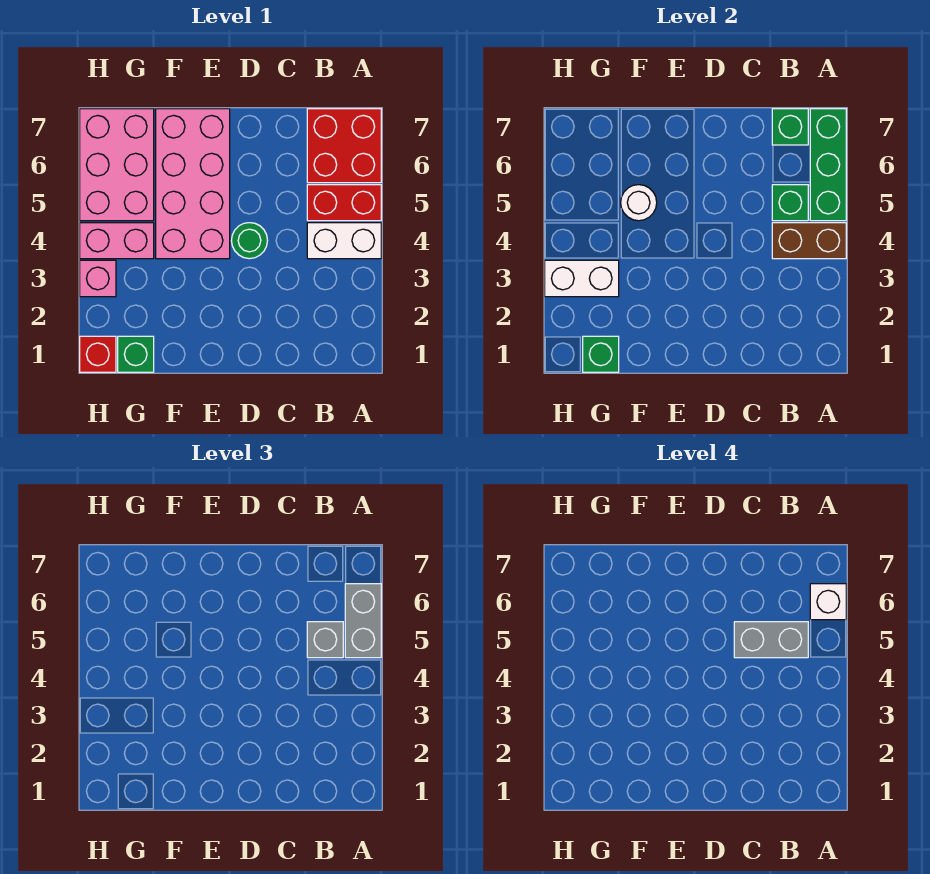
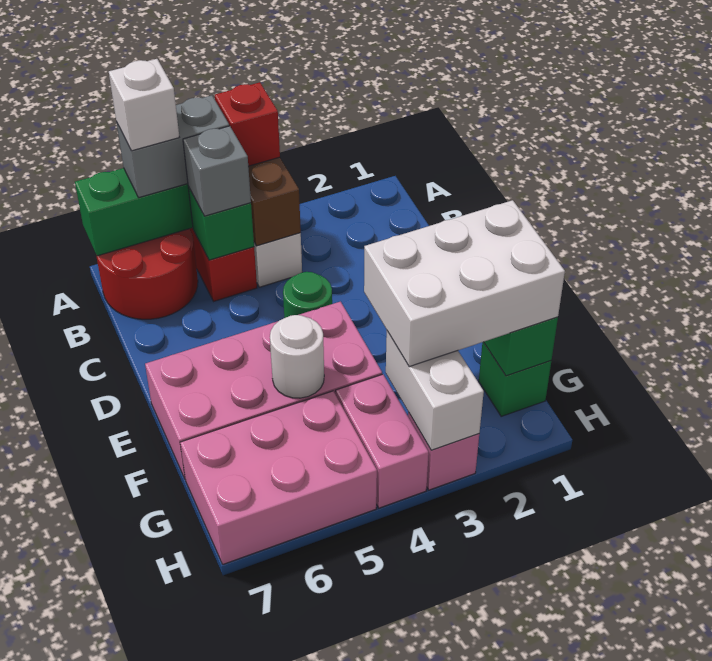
red 2x2 brick [307,109,381,183] -> red 2x2 round brick [96,229,198,319]
grey 1x2 brick [734,622,808,658] -> none
green 1x1 brick [772,109,808,145] -> none
none -> white 2x3 brick [364,200,565,367]
red 1x1 brick [80,336,116,372] -> red 1x1 brick moved to [215,82,280,166]

